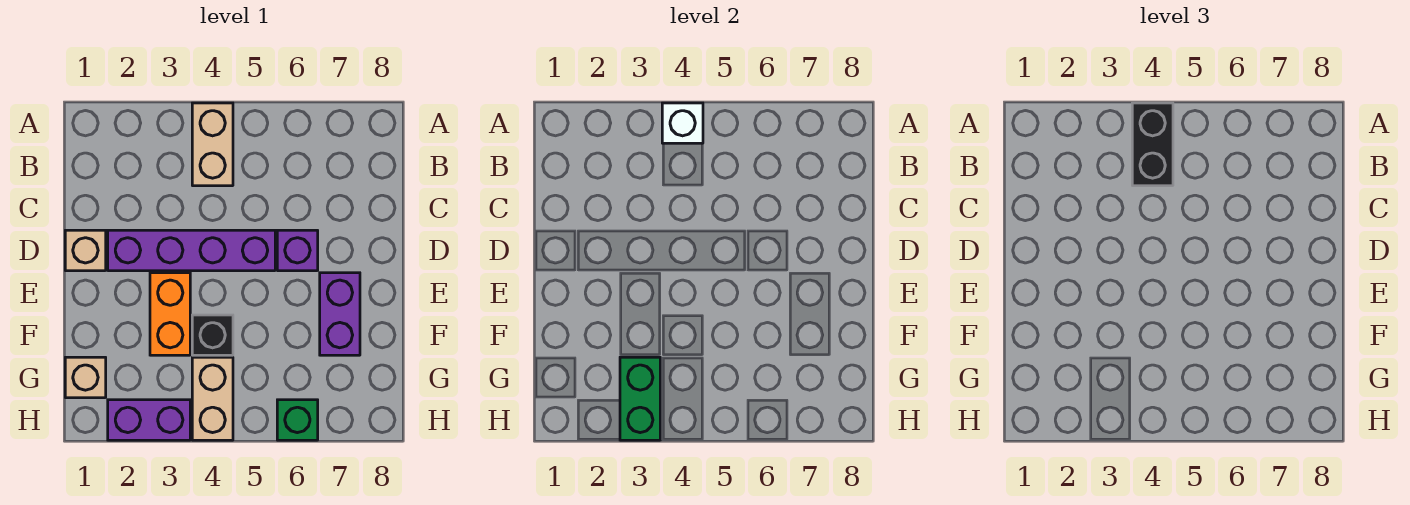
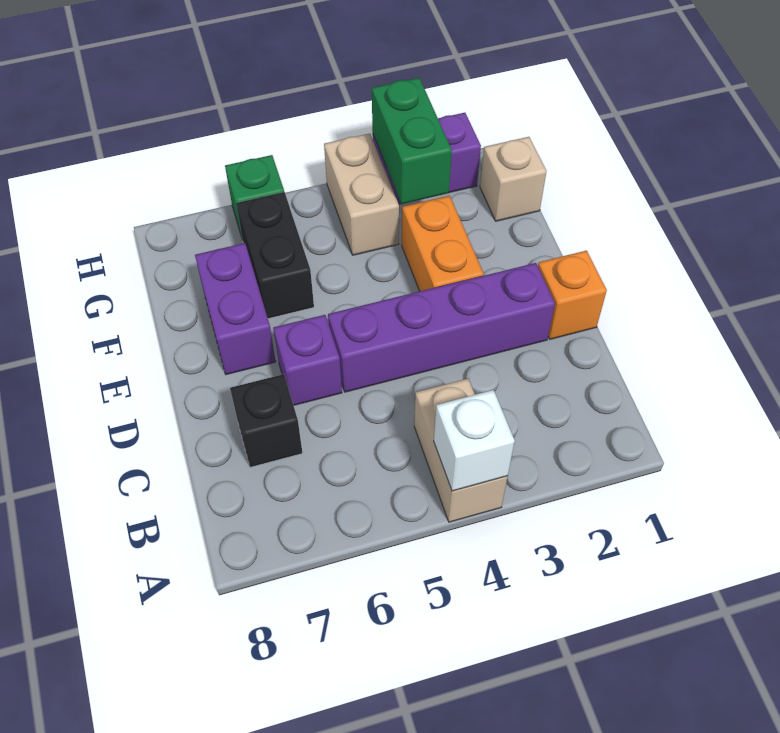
black 1x2 brick [1132,103,1173,186] -> black 1x2 brick moved to [236,192,314,319]
tan 1x1 brick [65,230,106,271] -> orange 1x1 brick [538,250,607,339]
black 1x1 brick [192,315,233,355] -> black 1x1 brick moved to [230,374,302,467]

